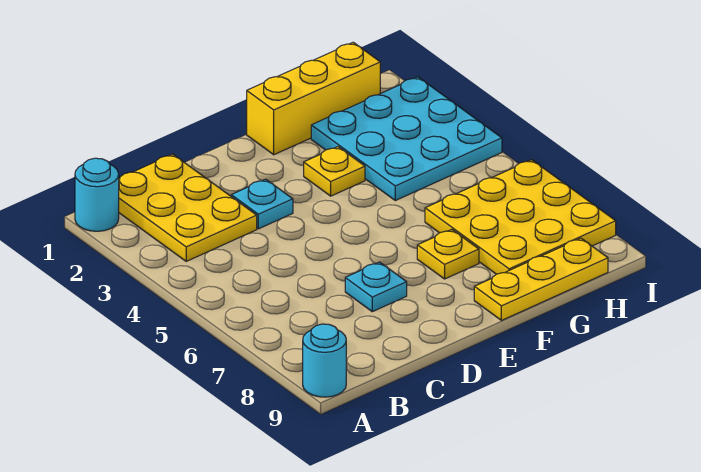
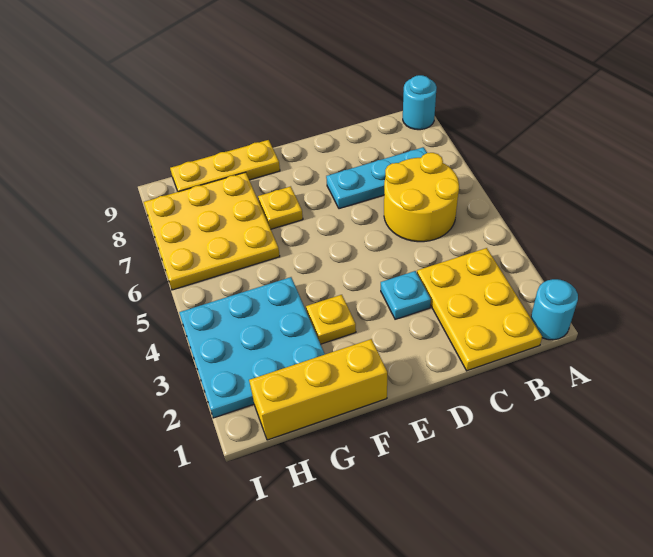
none -> yellow 2x2 round brick [384,153,459,242]
cyan 1x1 plate [345,262,407,312] -> cyan 1x3 plate [326,147,427,209]

